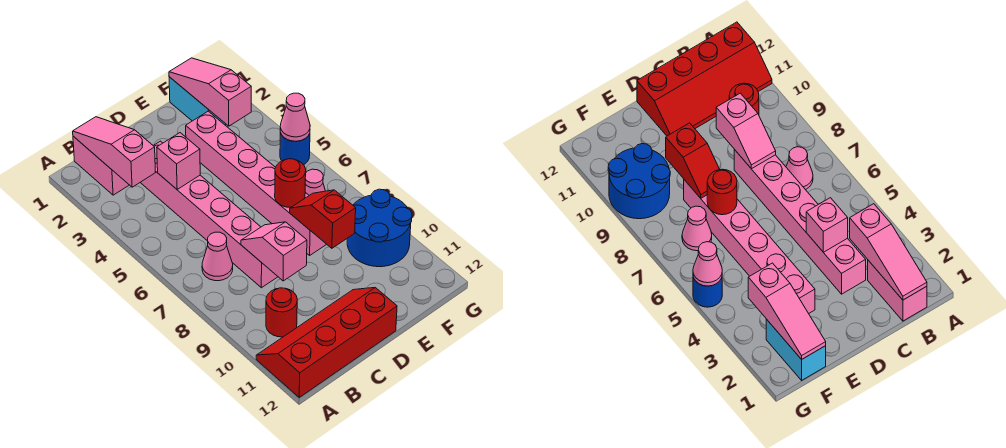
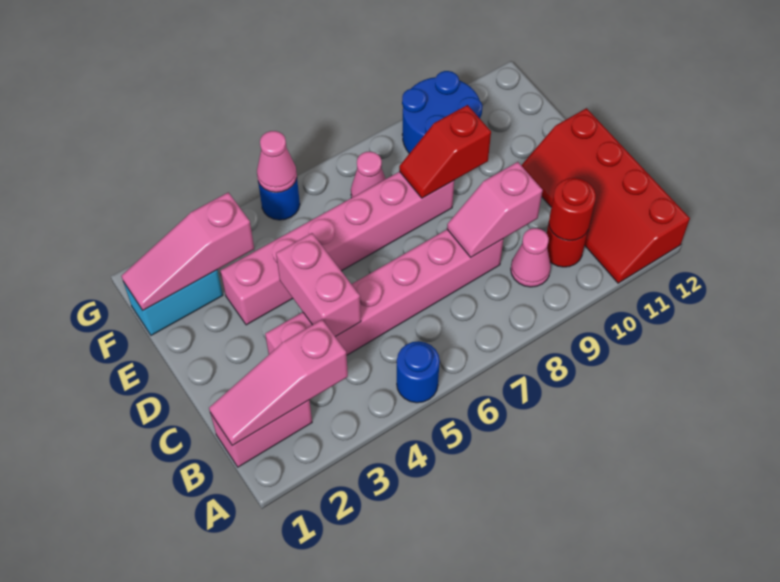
none -> blue 1x1 round brick [397,341,440,403]
pink 1x1 cone [202,232,233,281] -> pink 1x1 cone moved to [511,228,551,287]
pink 1x1 brick [157,133,200,189] -> pink 1x2 brick [276,233,361,337]
red 1x1 round brick [275,159,306,207] -> red 1x1 round brick moved to [549,178,596,241]

